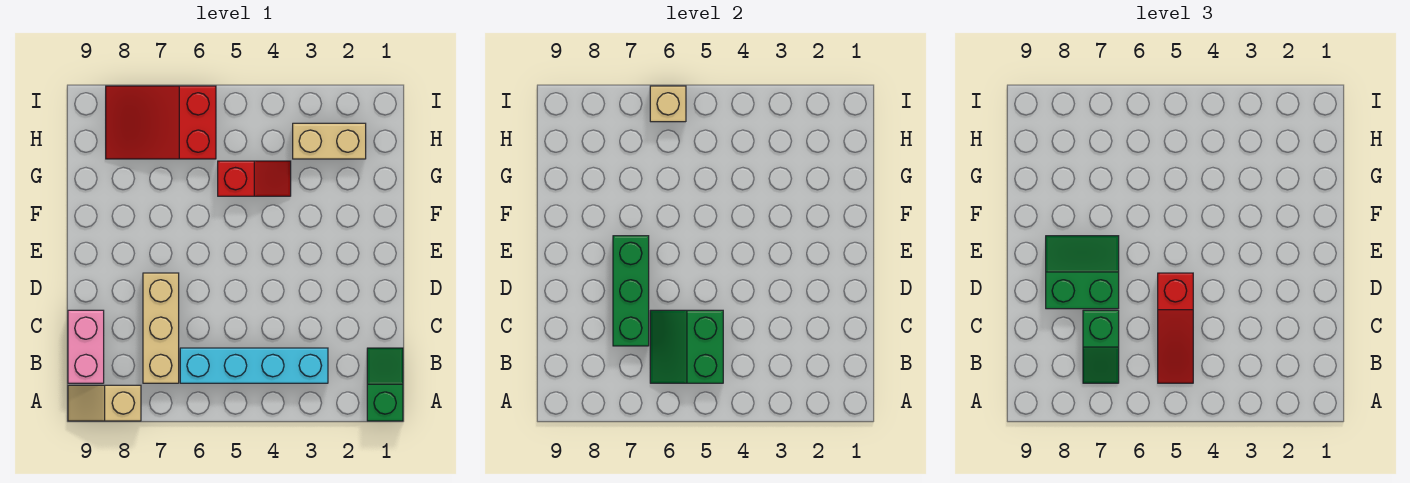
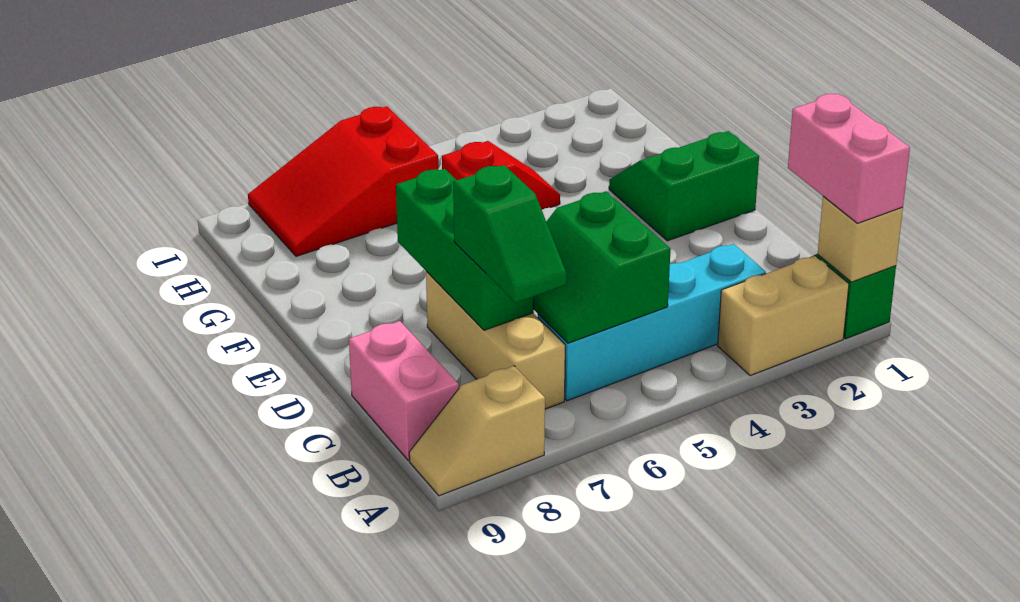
none -> pink 1x2 brick [788,94,910,223]
red 1x3 slope [1158,273,1193,383] -> none
green 2x2 slope [1046,236,1119,309] -> green 2x2 slope moved to [609,131,759,241]
tan 1x2 brick [293,123,366,159] -> tan 1x2 brick moved to [718,256,849,376]
tan 1x1 brick [650,86,686,122] -> tan 1x1 brick moved to [818,196,903,282]

